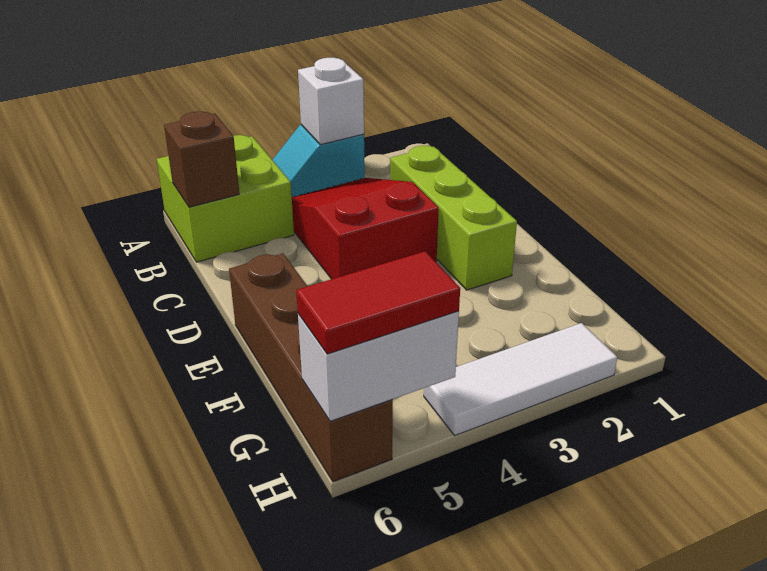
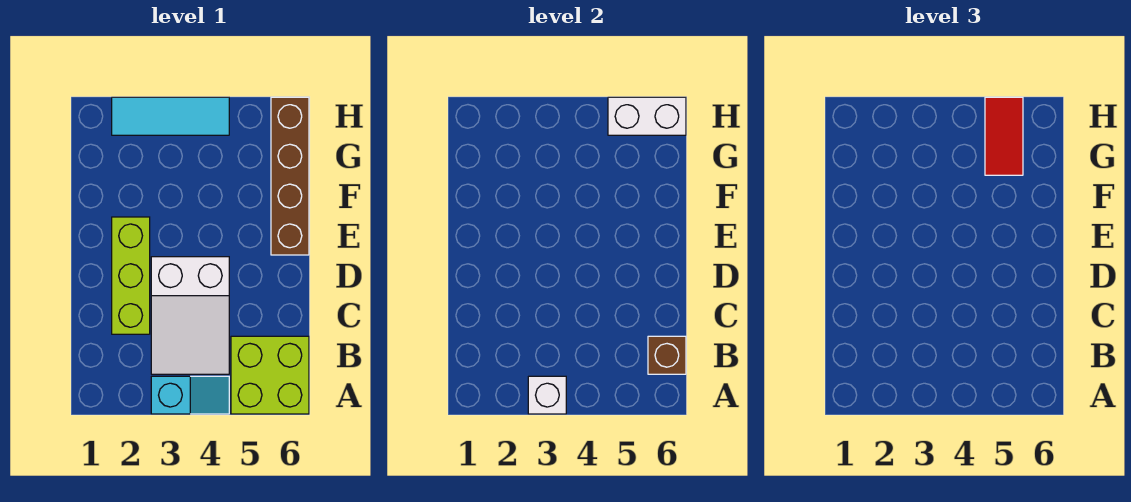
red 2x3 slope [292,178,439,279] -> white 2x3 slope [151,257,229,374]
white 1x3 tile [424,323,617,435] -> cyan 1x3 tile [112,97,229,135]
red 1x2 tile [296,251,460,354] -> red 1x2 tile turned to [985,97,1023,175]

